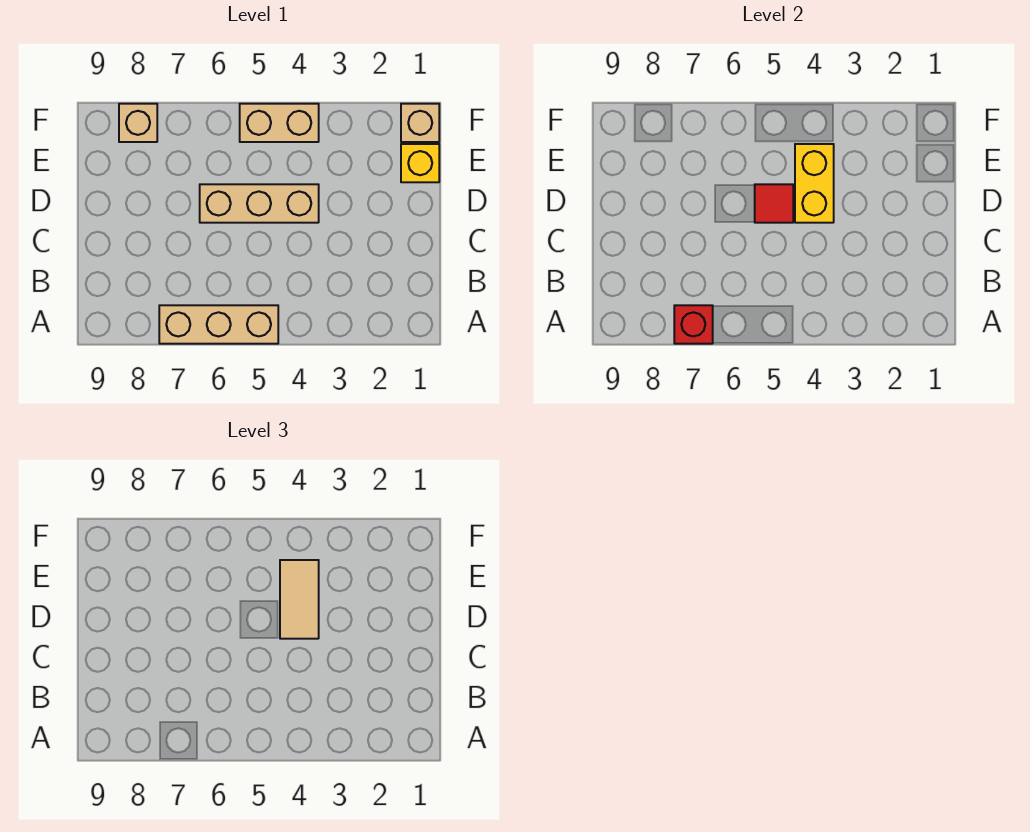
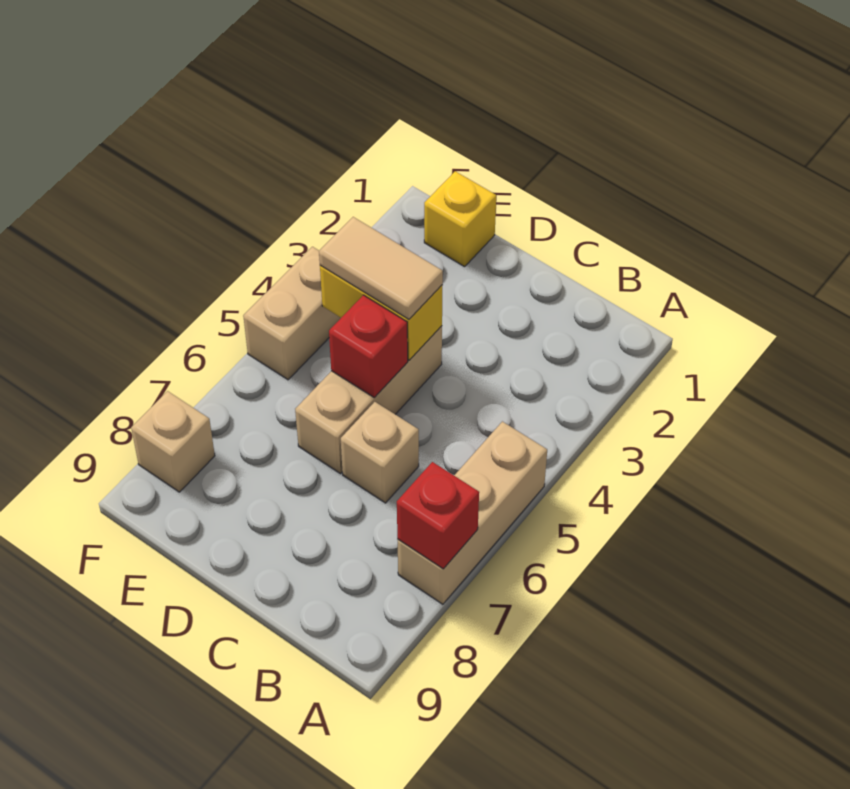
red 1x1 tile [755,184,793,223] -> red 1x1 brick [329,295,408,398]
tan 1x1 brick [401,104,439,142] -> tan 1x1 brick moved to [341,402,419,503]

